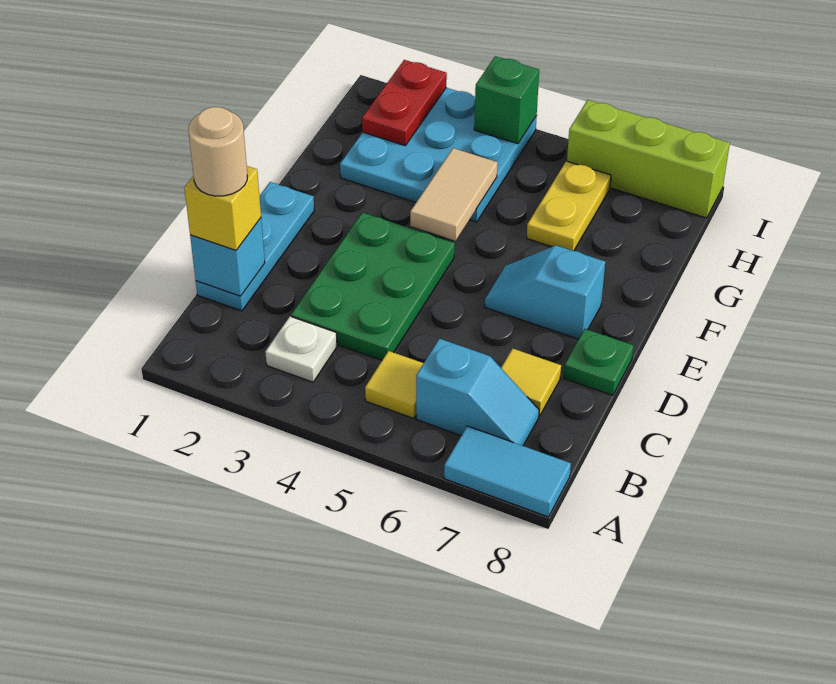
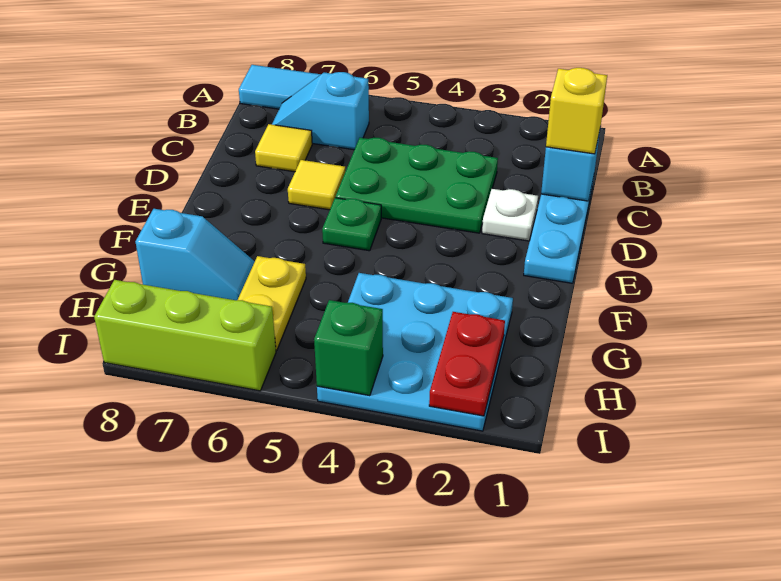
white 1x1 plate [265,316,337,382] -> white 1x1 plate moved to [482,189,538,241]
yellow 1x1 tile [365,351,424,418] -> yellow 1x1 tile moved to [288,160,345,210]
tan 1x1 round brick [188,107,247,196] -> none
green 2x3 plate [291,212,455,360] -> green 2x3 plate turned to [336,138,498,233]
green 1x1 plate [564,329,634,395] -> green 1x1 plate moved to [322,198,381,251]
cyan 1x2 slope [485,246,605,339] -> cyan 1x2 slope moved to [135,209,255,300]
tan 1x2 tile [410,148,498,241] -> none

